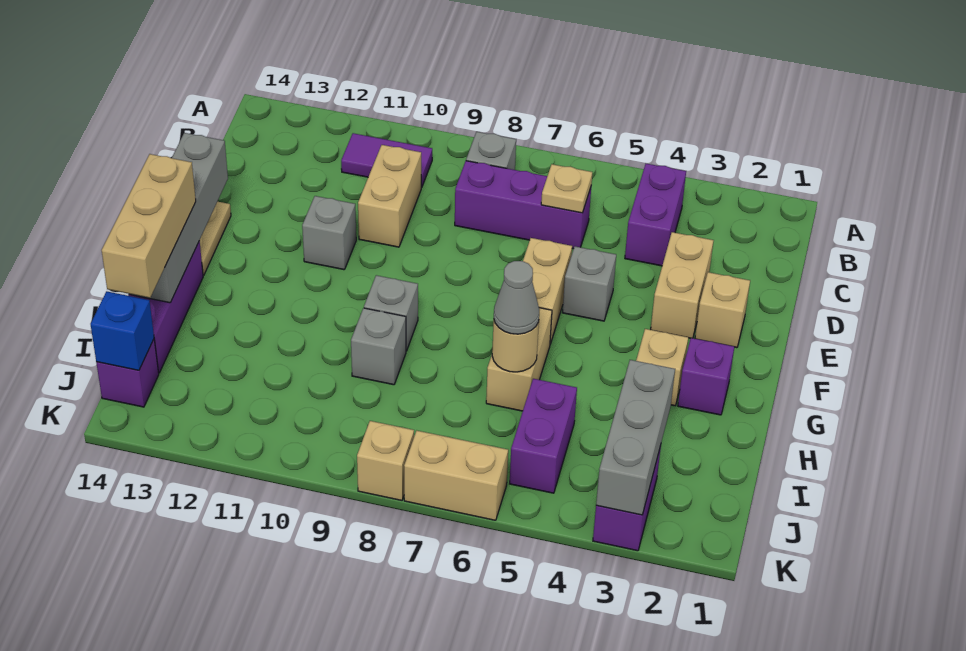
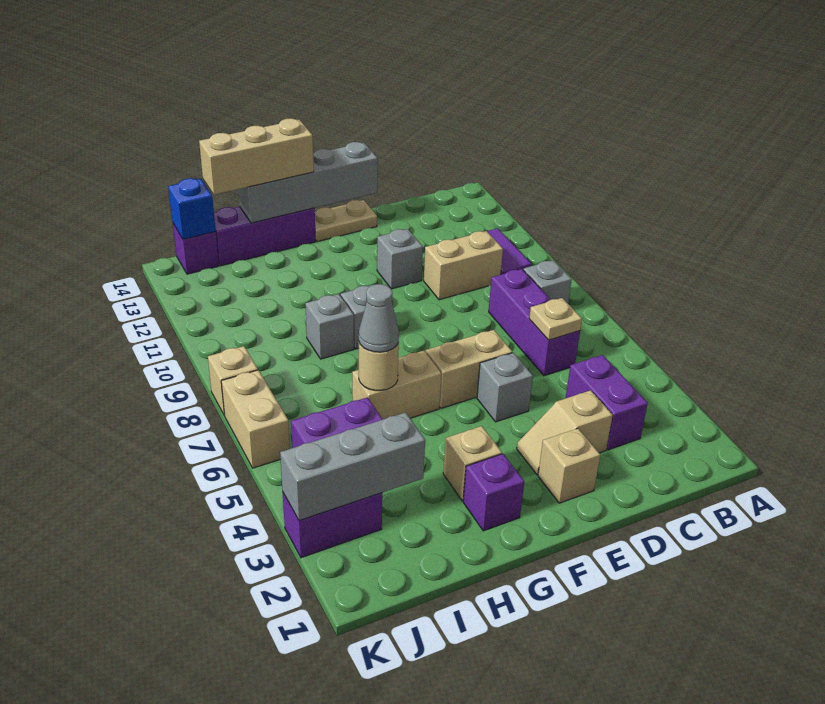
purple 1x2 brick [625,164,686,266] -> purple 1x2 brick turned to [566,355,648,450]
tan 1x2 brick [651,232,714,338] -> tan 1x2 slope [517,390,613,475]

